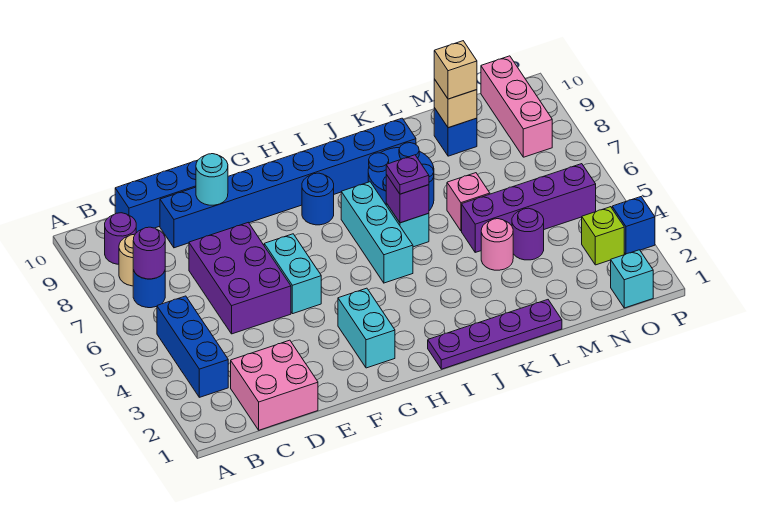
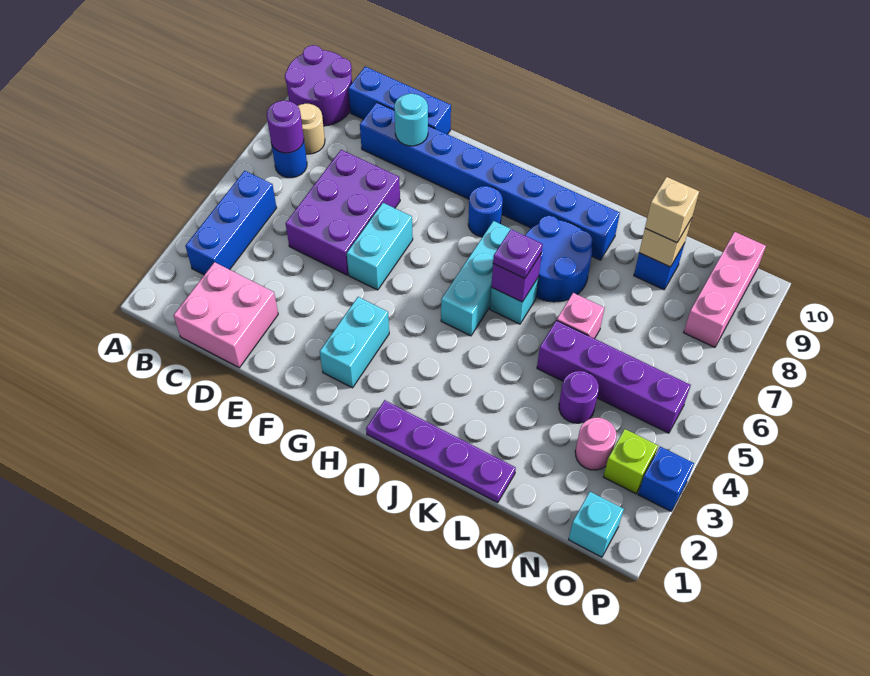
purple 1x1 round brick [105,213,136,264] -> purple 2x2 round brick [285,45,352,126]
pink 1x1 round brick [481,219,513,270] -> pink 1x1 round brick moved to [575,418,616,470]

